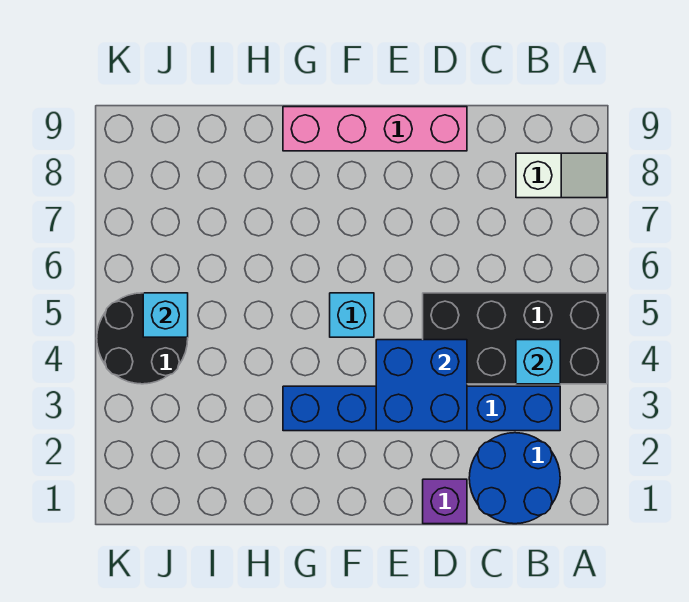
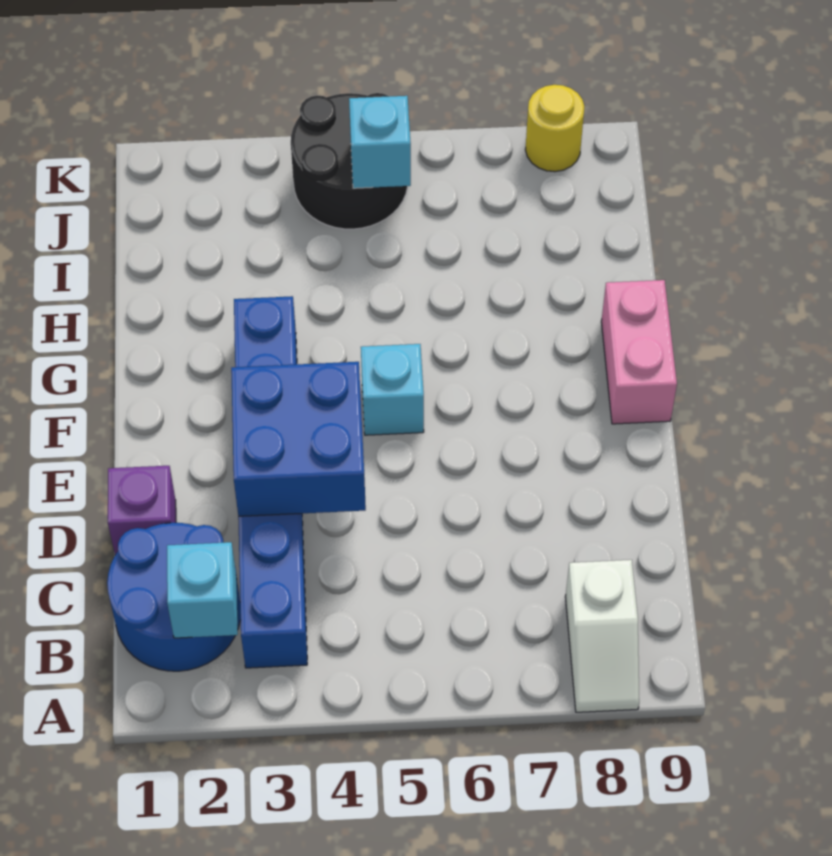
black 2x4 brick [423,293,607,384] -> none
cyan 1x1 brick [516,340,560,384] -> cyan 1x1 brick moved to [167,542,238,638]
pink 1x4 brick [283,107,467,151] -> pink 1x2 brick [601,280,677,424]
none -> yellow 1x1 round brick [525,85,585,172]

